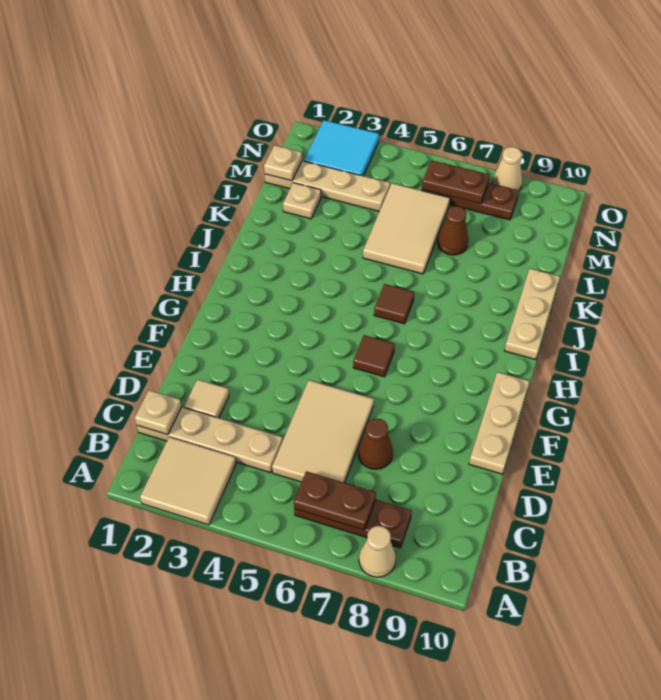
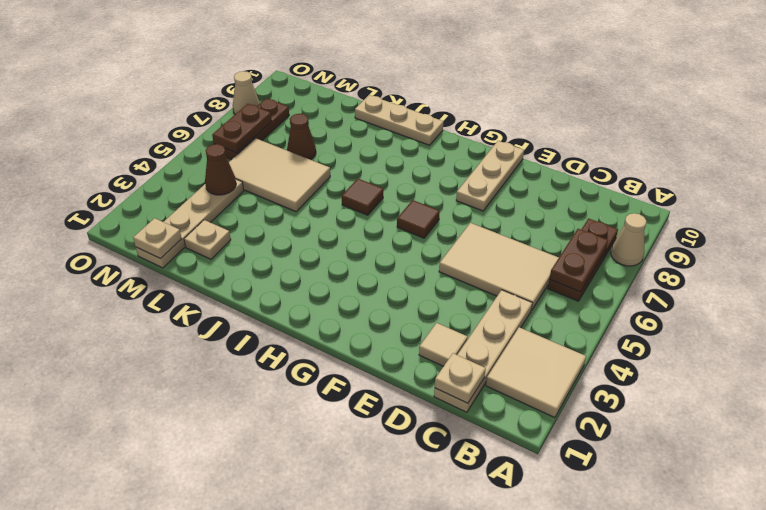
brown 1x1 cone [358,419,393,469] -> brown 1x1 cone moved to [205,144,236,195]
tan 1x3 plate [469,372,530,474] -> tan 1x3 plate turned to [456,141,524,211]
cyan 2x2 tile [304,120,379,176] -> none

